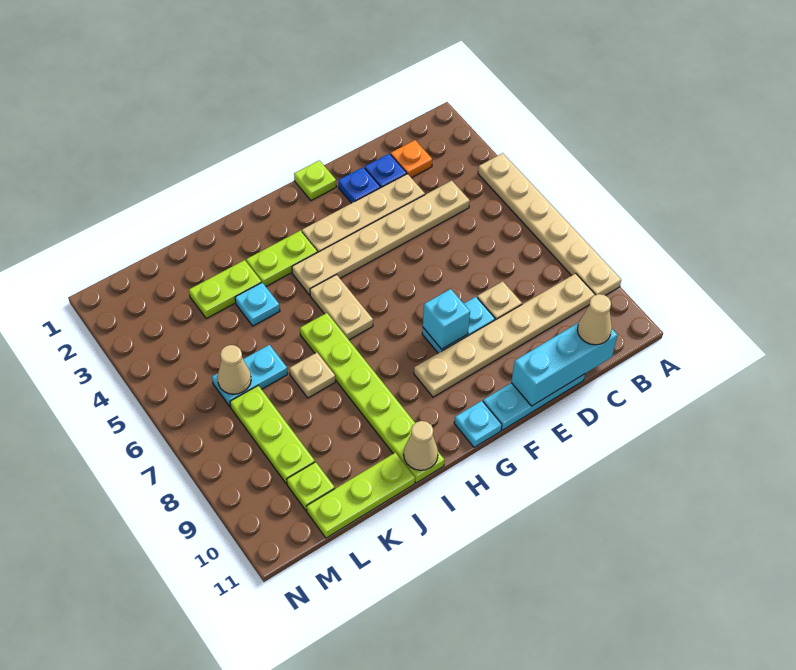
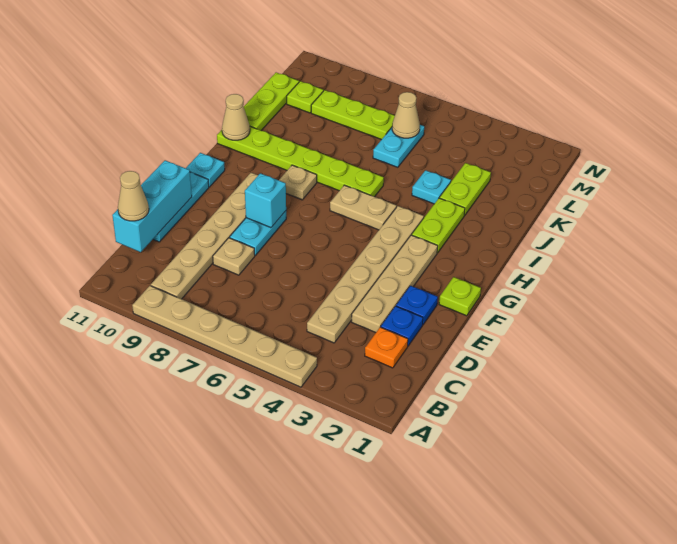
tan 1x1 plate [289,353,335,398] -> tan 1x1 plate moved to [279,165,317,200]

